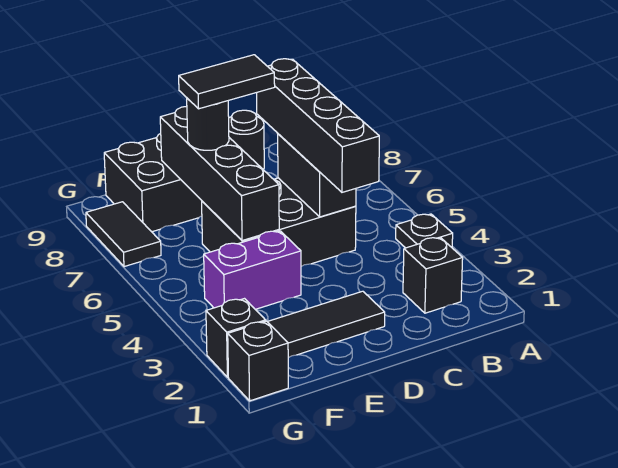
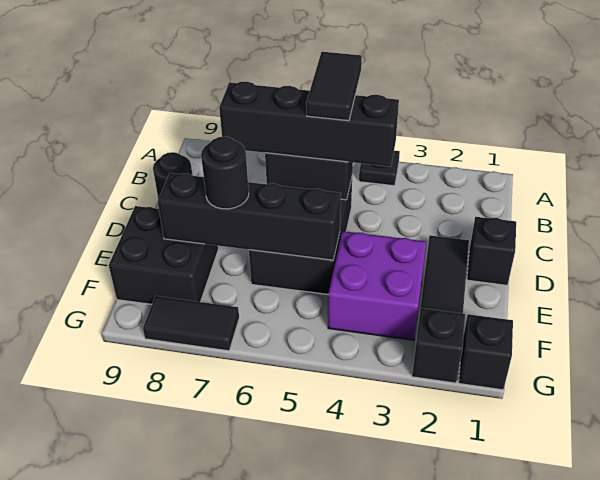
black 1x1 brick [403,237,463,313] -> black 1x1 brick moved to [467,217,516,285]
black 1x2 tile [179,55,275,109] -> black 1x2 tile moved to [306,52,362,121]
purple 1x2 brick [204,231,301,309] -> purple 2x2 brick [328,231,426,340]

